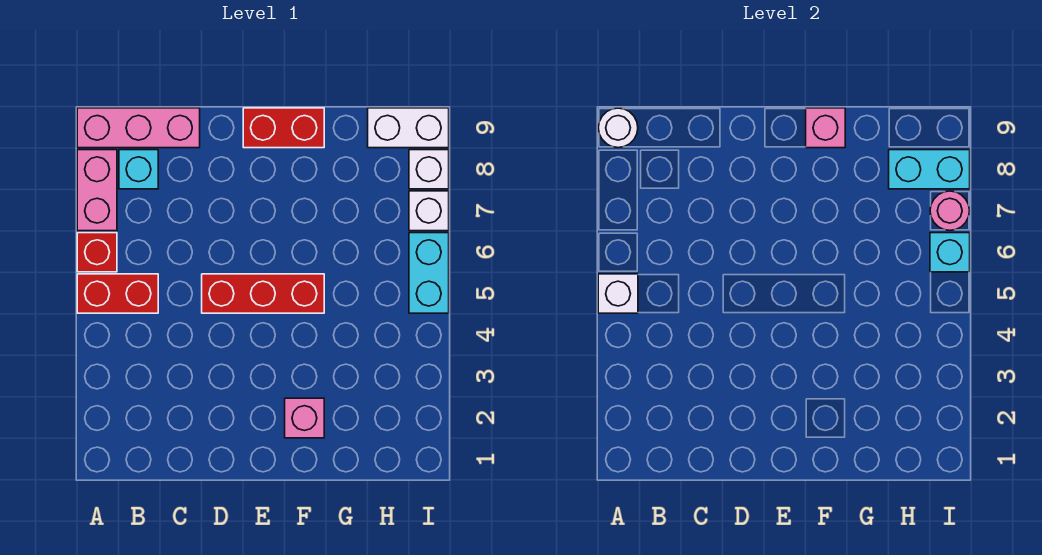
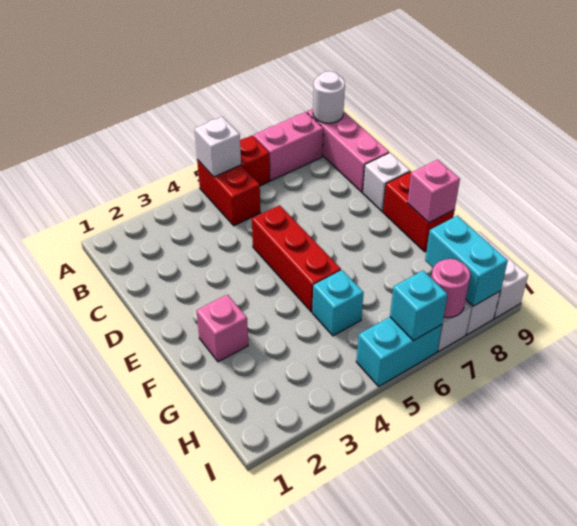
cyan 1x1 brick [119,150,158,189] -> cyan 1x1 brick moved to [312,270,364,336]
none -> white 1x1 brick [363,153,410,211]

